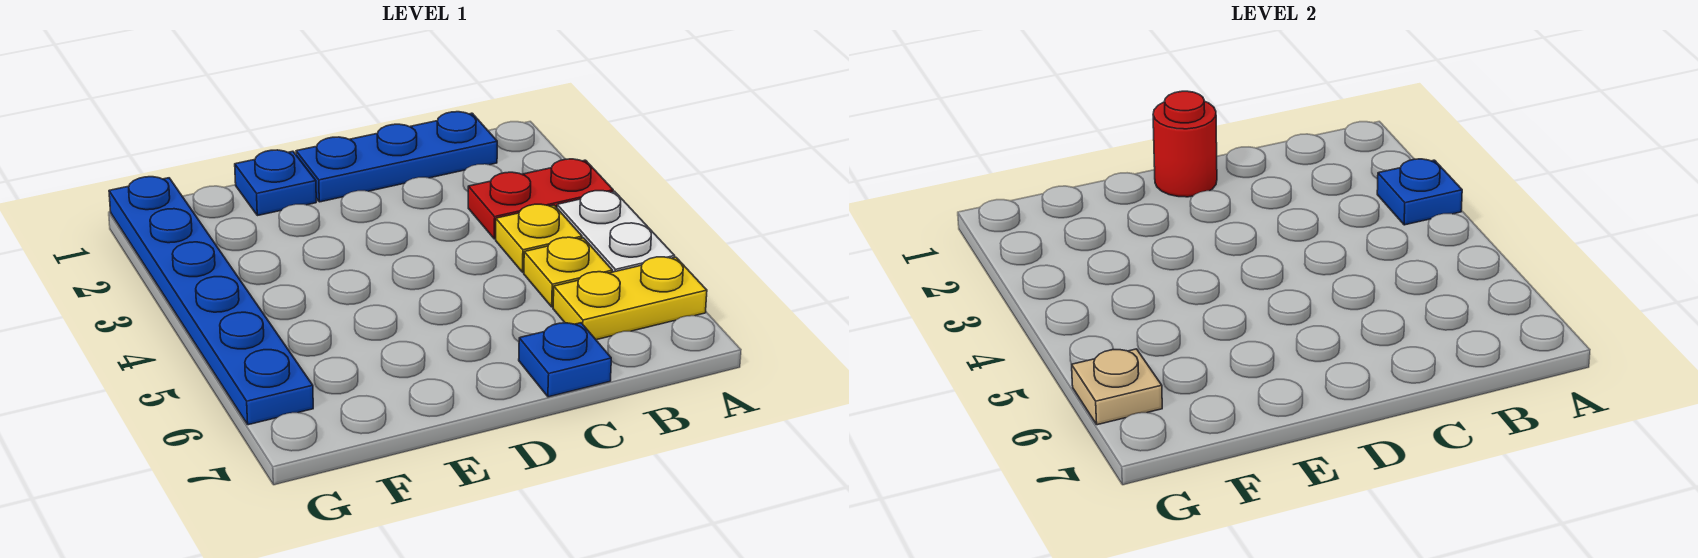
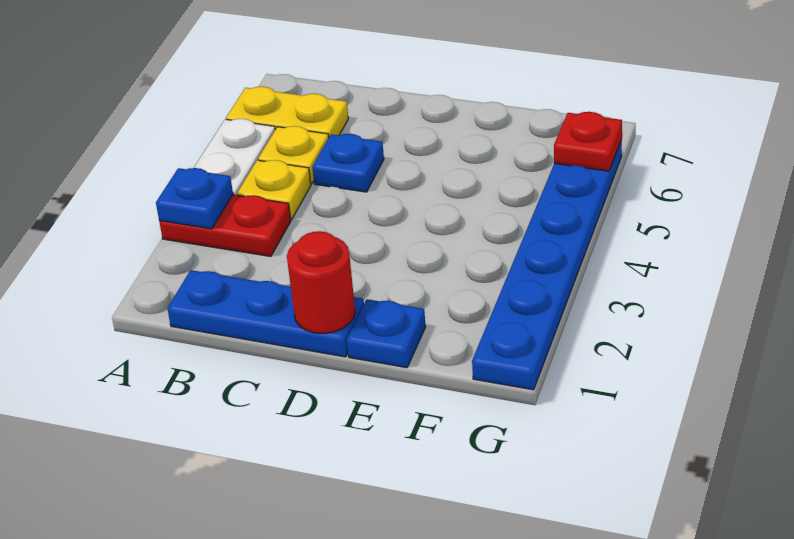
blue 1x1 plate [519,323,611,397] -> blue 1x1 plate moved to [313,134,384,192]
tan 1x1 plate [1072,349,1162,425] -> red 1x1 plate [554,112,622,171]

